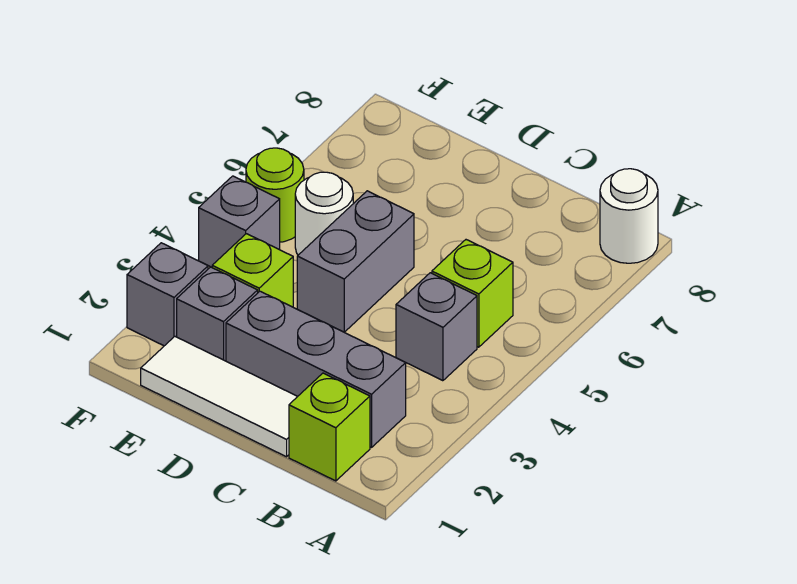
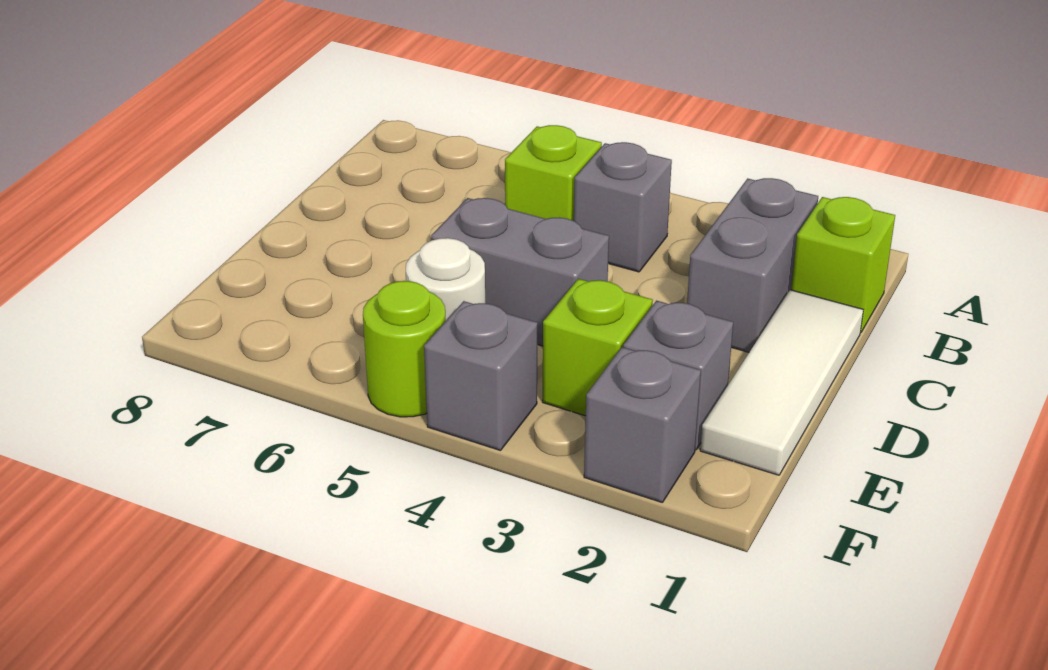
white 1x1 round brick [600,169,658,263] -> none
grey 1x3 brick [226,291,406,447] -> grey 1x2 brick [687,178,818,352]

